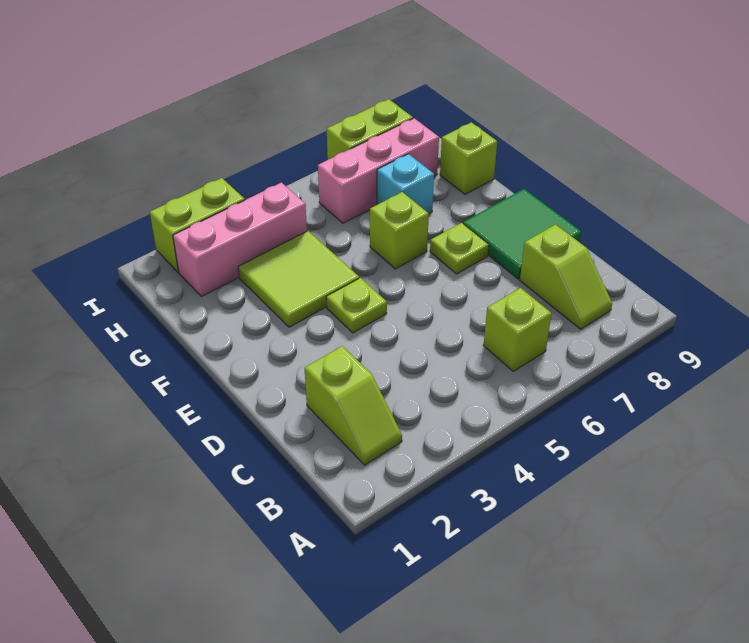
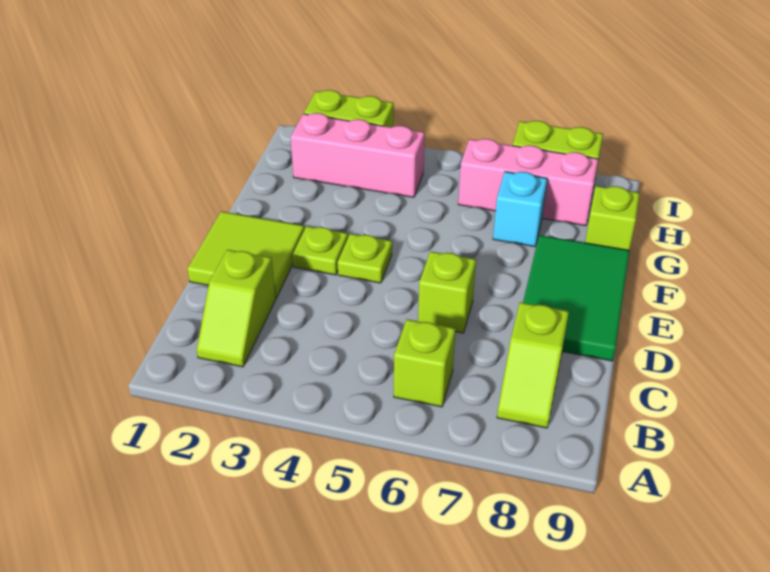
green 2x2 tile [463,189,581,279] -> green 2x3 tile [523,235,629,361]
lime 1x1 plate [430,223,489,274] -> lime 1x1 plate moved to [293,226,348,275]
lime 2x2 tile [238,231,359,327] -> lime 2x2 tile moved to [188,211,305,298]
lime 1x1 brick [370,192,429,269] -> lime 1x1 brick moved to [418,251,476,333]

